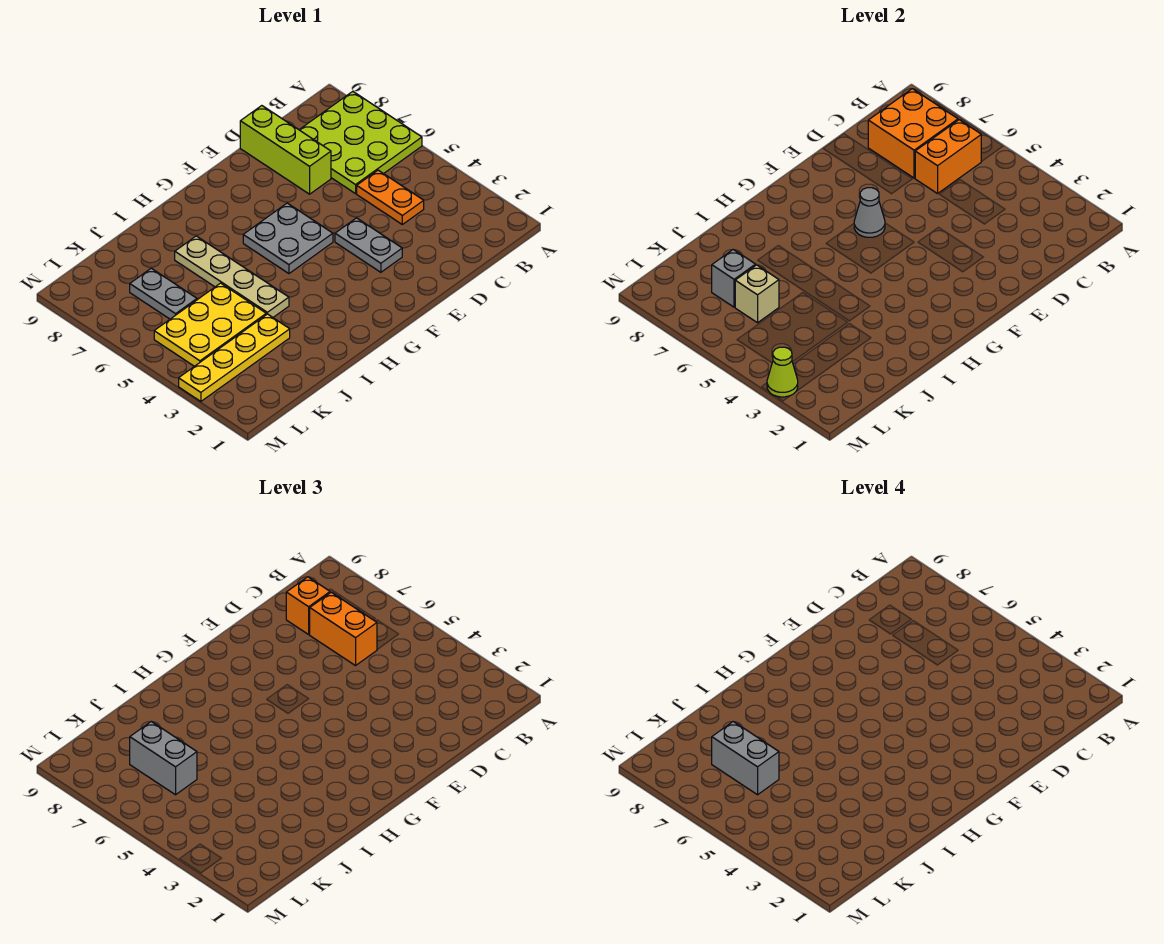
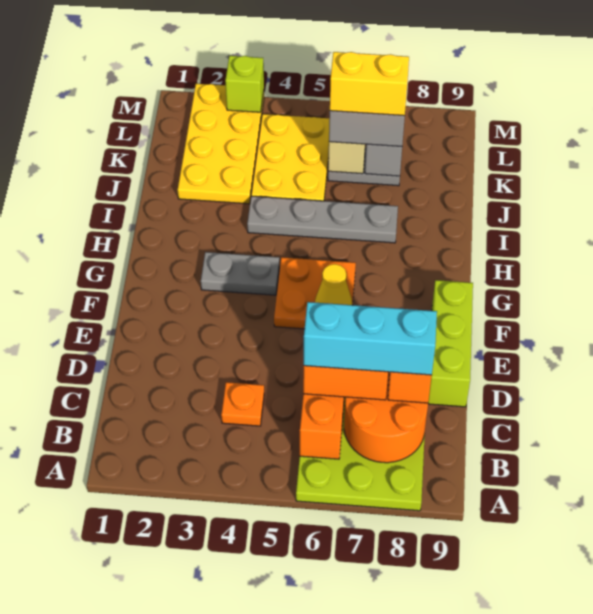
orange 2x2 brick [868,89,958,178] -> orange 2x2 round brick [344,372,428,463]
orange 1x2 plate [357,170,424,224] -> orange 1x1 plate [221,382,264,426]
none -> cyan 1x3 brick [304,302,437,375]
lime 1x3 brick [240,106,331,194] -> lime 1x3 brick turned to [428,280,473,407]
grey 1x2 plate [335,218,402,272] -> grey 1x2 plate moved to [201,252,279,295]
grey 2x2 plate [243,203,333,274] -> orange 2x2 plate [274,257,356,329]
grey 1x1 cone [854,188,885,237] -> yellow 1x1 cone [315,264,352,305]
tan 1x4 plate [175,236,289,317] -> grey 1x4 plate [247,196,398,243]
yellow 1x4 plate [179,314,290,401] -> yellow 2x4 plate [178,84,264,204]
grey 1x2 brick [712,722,779,795] -> yellow 1x2 brick [330,52,409,116]
lime 1x1 cone [767,347,798,397] -> lime 1x1 brick [225,56,264,112]

